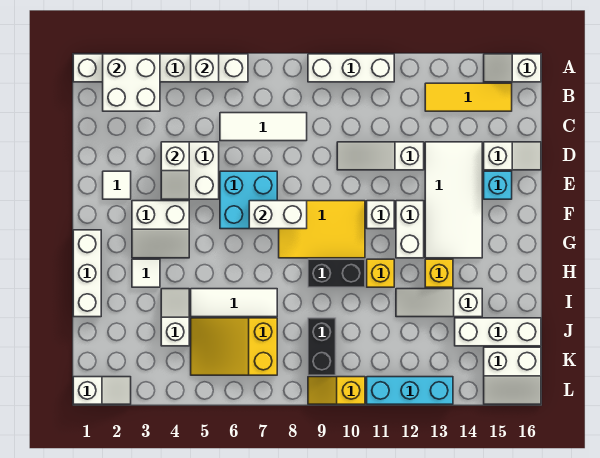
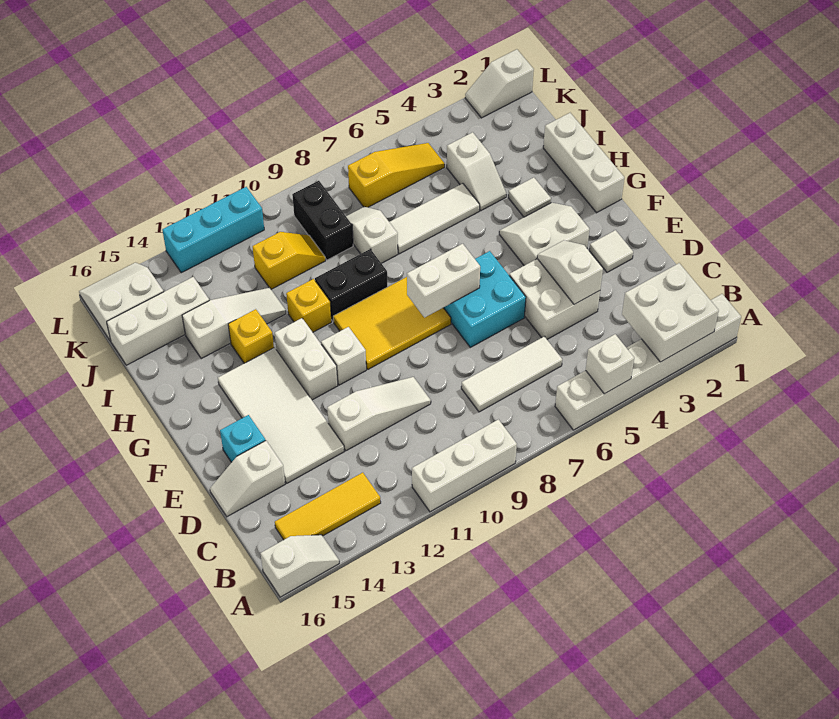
none -> white 1x2 slope [346,207,398,263]
yellow 2x3 slope [191,318,277,375] -> yellow 1x3 slope [348,143,445,207]
yellow 1x2 slope [308,377,365,404] -> yellow 1x2 slope moved to [253,232,325,289]

